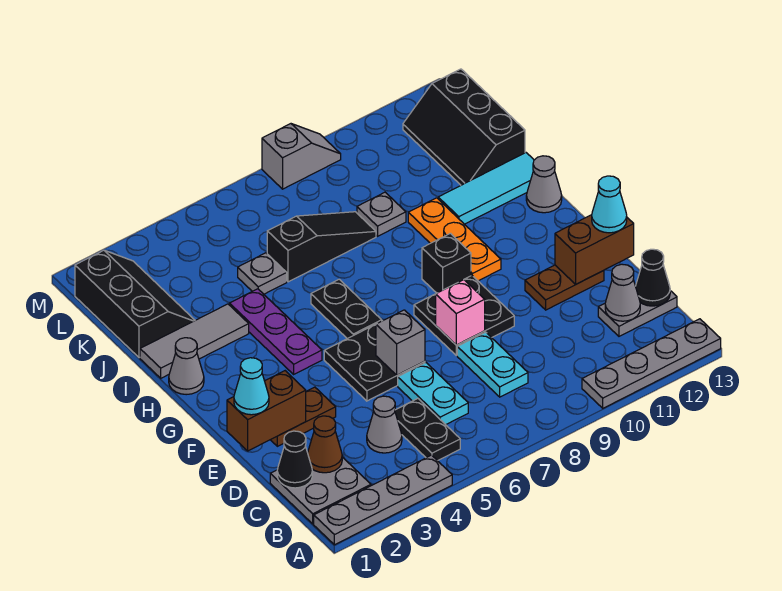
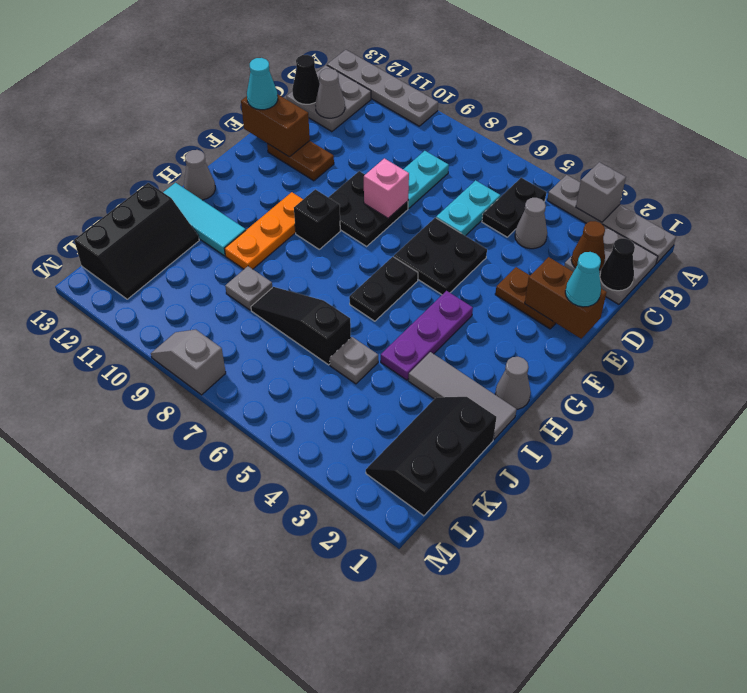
grey 1x2 plate [598,291,677,336] -> grey 2x2 plate [287,65,371,132]
grey 1x1 brick [376,310,425,375] -> grey 1x1 brick moved to [576,162,626,222]

